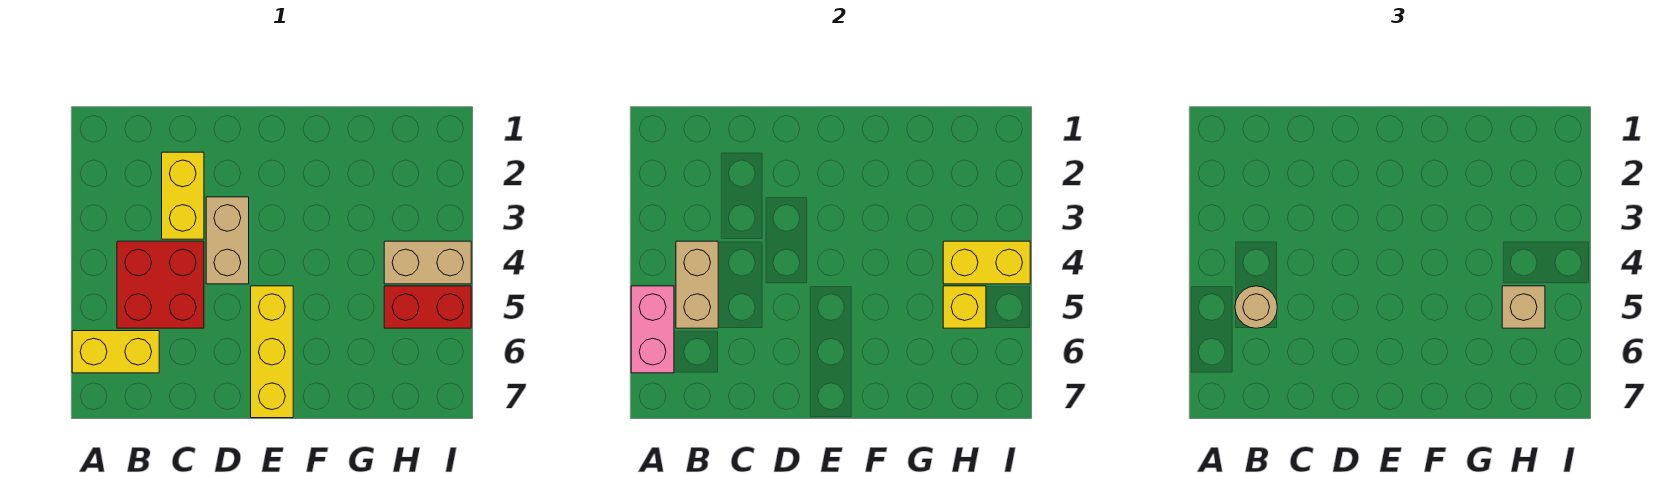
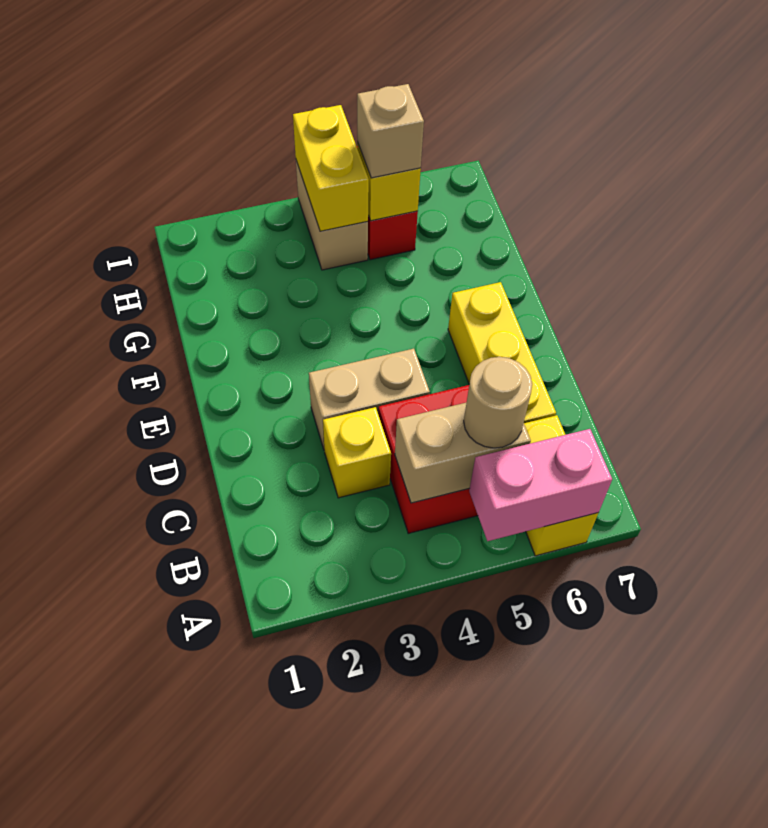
yellow 1x2 brick [162,152,204,239] -> yellow 1x1 brick [323,407,391,498]
yellow 1x3 brick [251,286,293,418] -> yellow 1x3 brick turned to [448,282,556,423]

